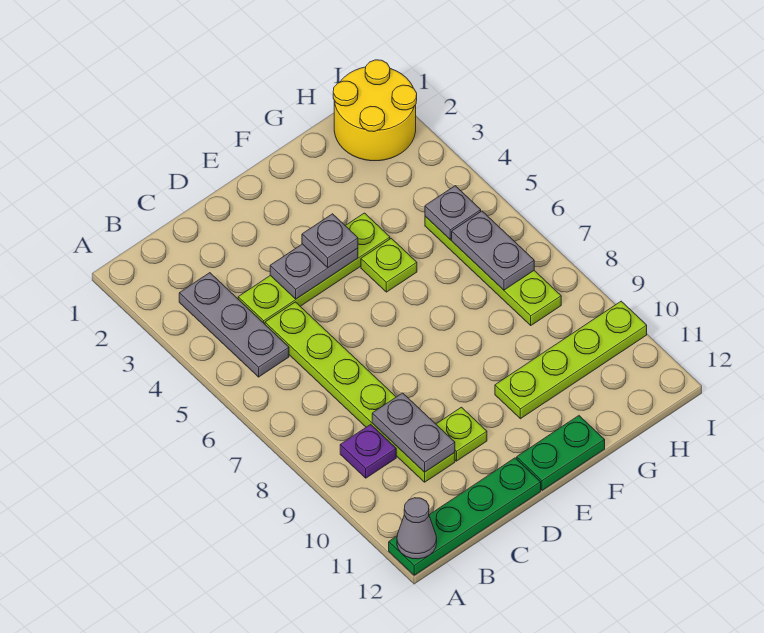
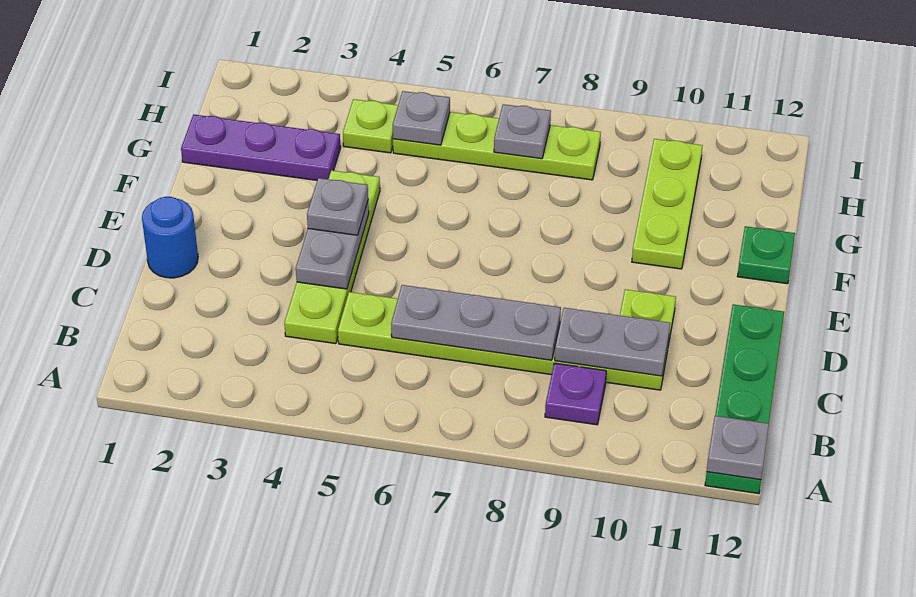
grey 1x1 cone [397,498,437,559] -> grey 1x1 plate [707,416,769,480]
grey 1x3 plate [179,273,289,377] -> grey 1x3 plate moved to [391,285,561,360]
none -> blue 1x1 round brick [142,197,198,278]
green 1x2 plate [517,416,605,490] -> green 1x1 plate [737,226,795,284]
lime 1x1 plate [361,238,417,292] -> lime 1x1 plate moved to [343,99,398,153]
lime 1x4 plate [495,301,647,419] -> lime 1x3 plate [632,139,703,269]
none -> purple 1x3 plate [181,114,341,180]
yellow 2x2 round brick [333,60,417,161] -> none
grey 1x2 plate [452,211,534,290] -> grey 1x1 plate [494,104,551,159]

